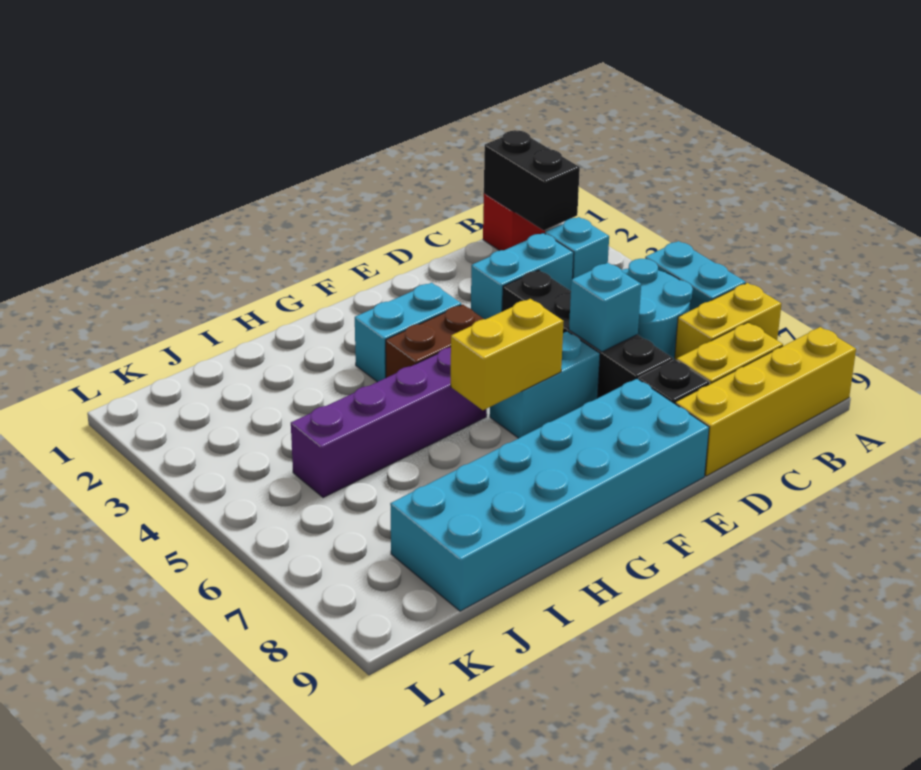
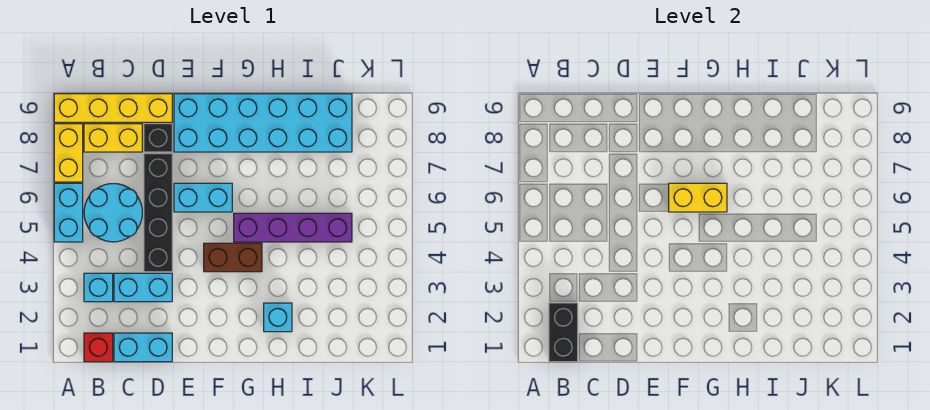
yellow 1x2 brick [675,283,781,360] -> yellow 1x2 brick turned to [54,124,83,182]
cyan 1x1 brick [569,263,641,352] -> cyan 1x1 brick moved to [264,303,292,332]
cyan 1x2 brick [355,283,461,382] -> cyan 1x2 brick moved to [114,333,172,362]

